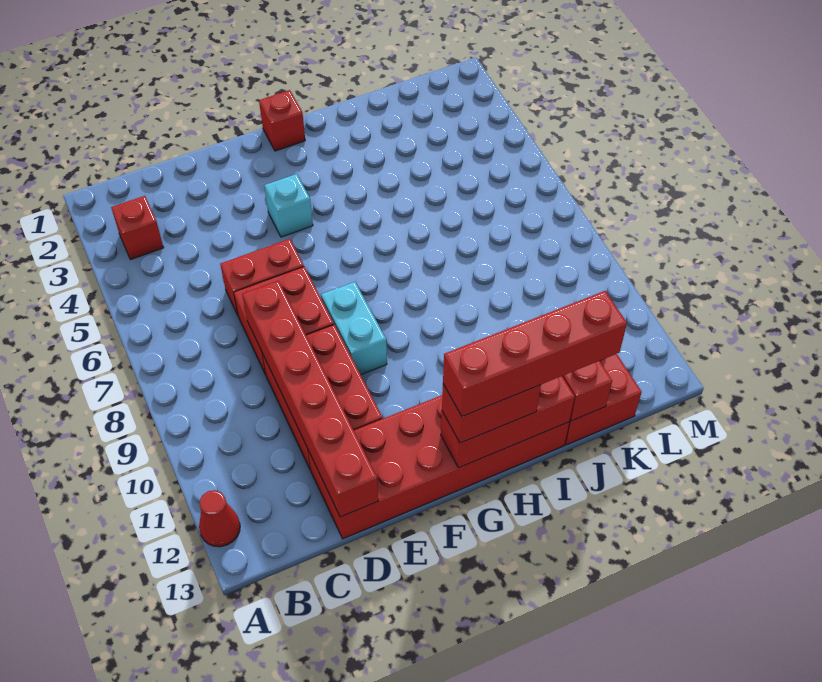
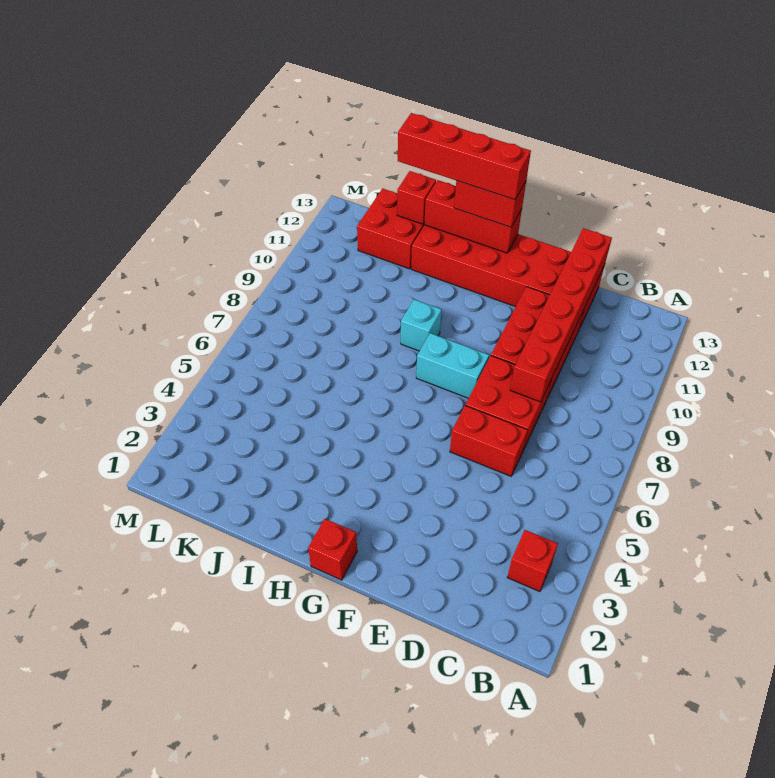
red 1x1 cone [199,490,240,547] -> none
cyan 1x1 brick [264,174,313,237] -> cyan 1x1 brick moved to [401,300,442,351]
cyan 1x2 brick [321,282,387,375] -> cyan 1x2 brick turned to [416,333,489,398]

